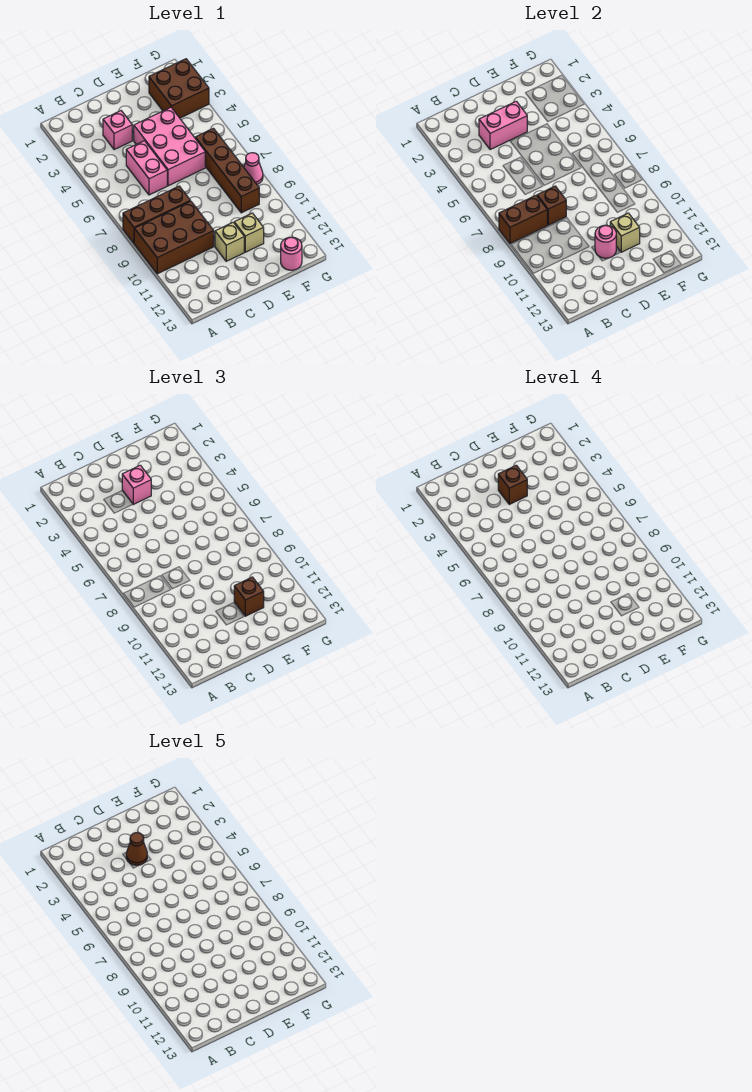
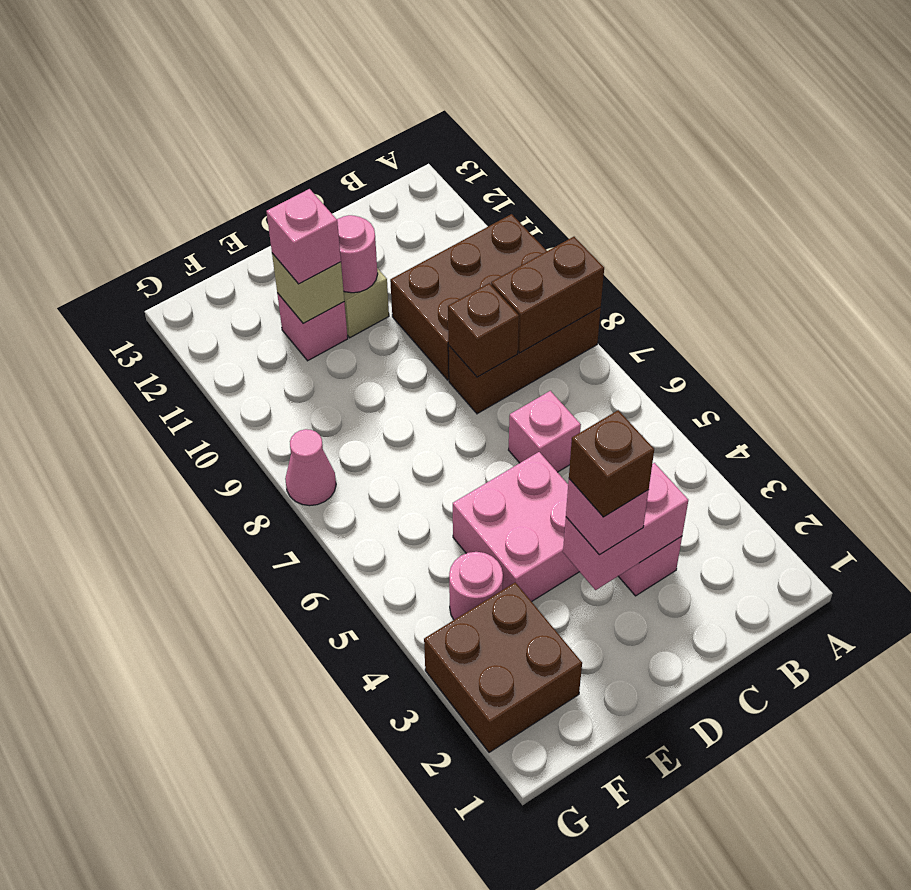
pink 1x2 brick [126,141,167,195] -> pink 1x1 brick [509,391,581,472]
brown 1x1 cone [126,833,147,865] -> none
pink 2x3 brick [134,107,205,186] -> pink 2x2 brick [453,452,579,602]
tan 1x1 brick [234,213,264,252] -> pink 1x1 brick [277,293,348,361]
brown 1x1 brick [234,577,264,616] -> pink 1x1 brick [266,189,341,284]
brown 1x4 brick [195,128,259,213] -> none
pink 1x1 round brick [281,237,302,270] -> pink 1x1 round brick moved to [449,552,503,620]

